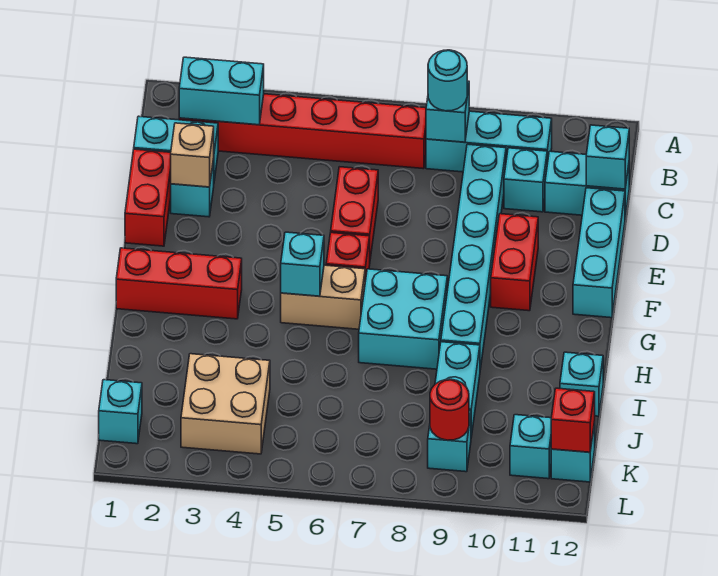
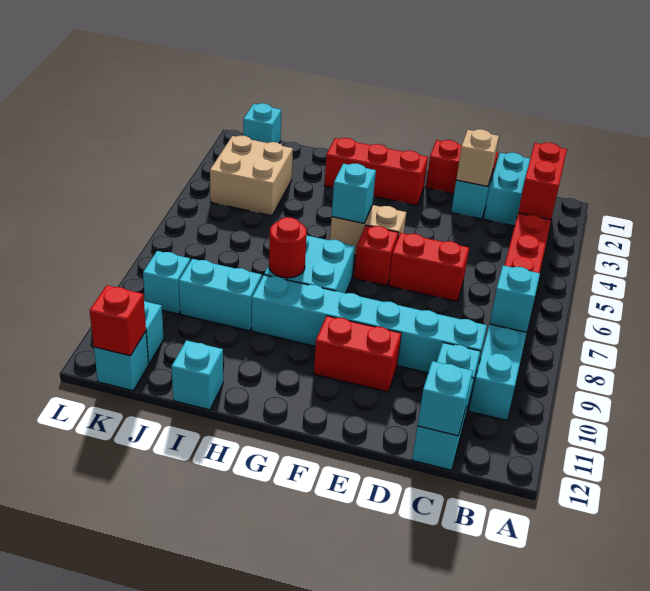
cyan 1x2 brick [179,57,264,125] -> red 1x2 brick [518,143,567,220]
cyan 1x1 round brick [428,50,467,111] -> none
cyan 1x3 brick [573,188,625,318] -> none
red 1x3 brick [116,248,242,319] -> red 1x3 brick turned to [324,138,428,205]
tan 1x2 brick [281,265,365,329] -> tan 1x2 brick turned to [330,205,406,256]
red 1x1 round brick [430,379,469,440] -> red 1x1 round brick moved to [269,217,307,278]

